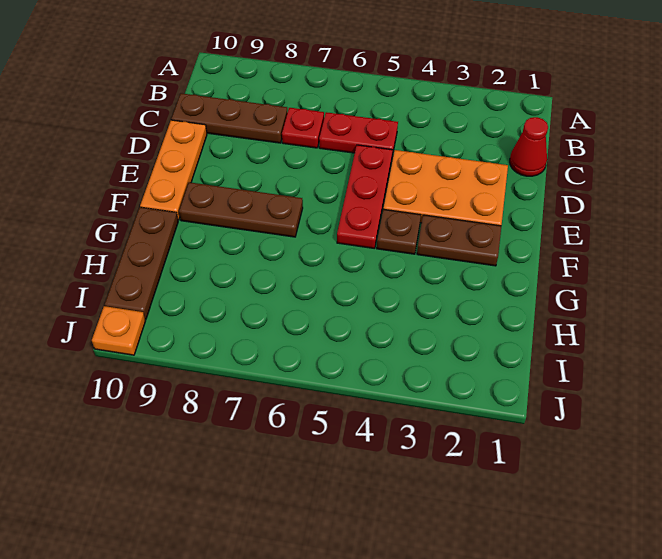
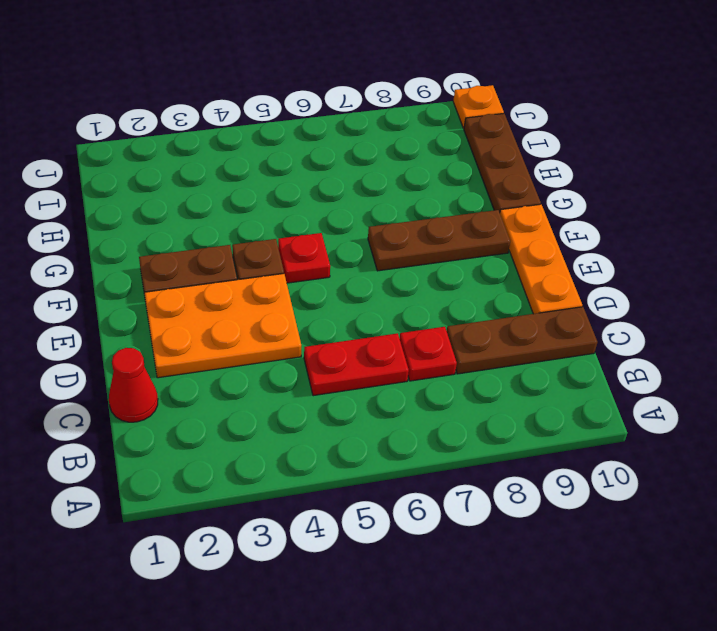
red 1x3 plate [337,145,393,249] -> red 1x1 plate [278,233,330,283]

